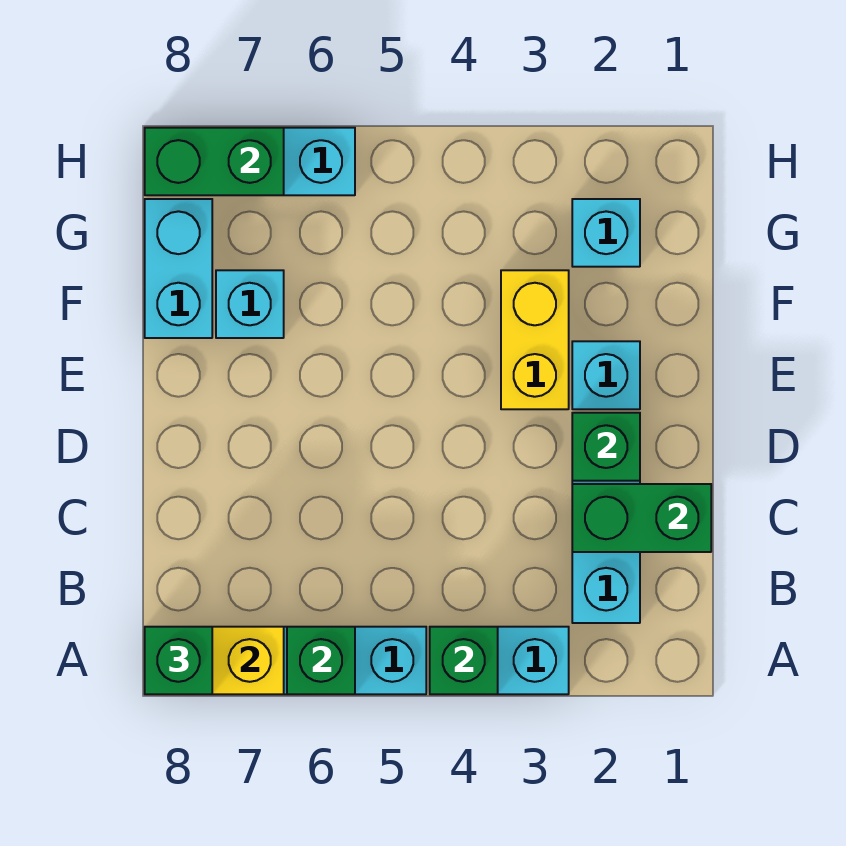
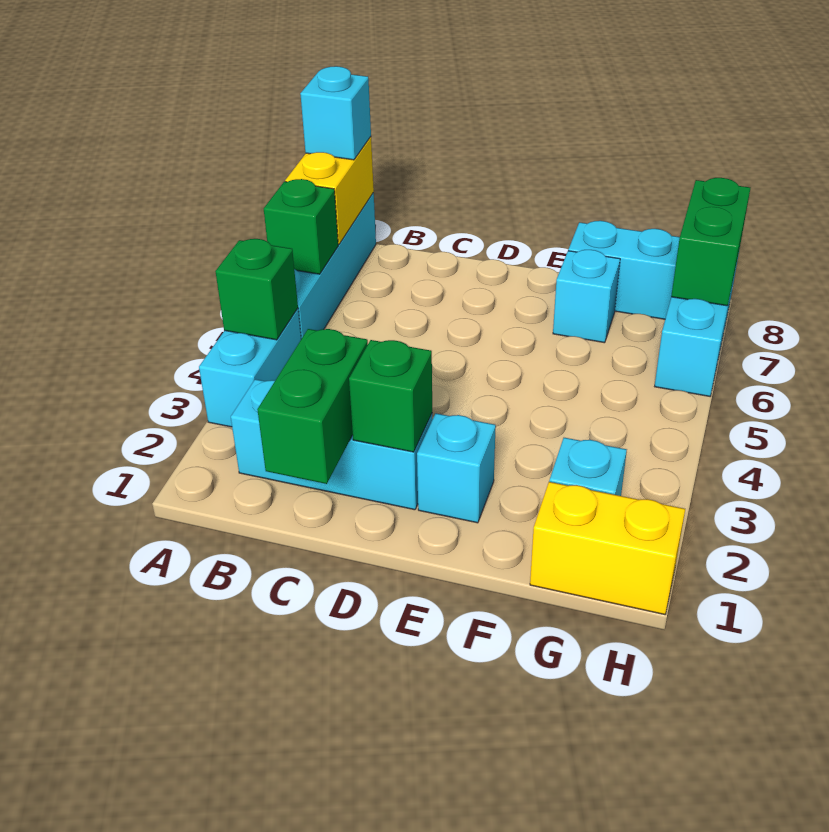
green 1x1 brick [145,627,212,694] -> cyan 1x1 brick [300,66,371,160]
yellow 1x2 brick [501,270,569,409] -> yellow 1x2 brick moved to [530,482,685,615]

